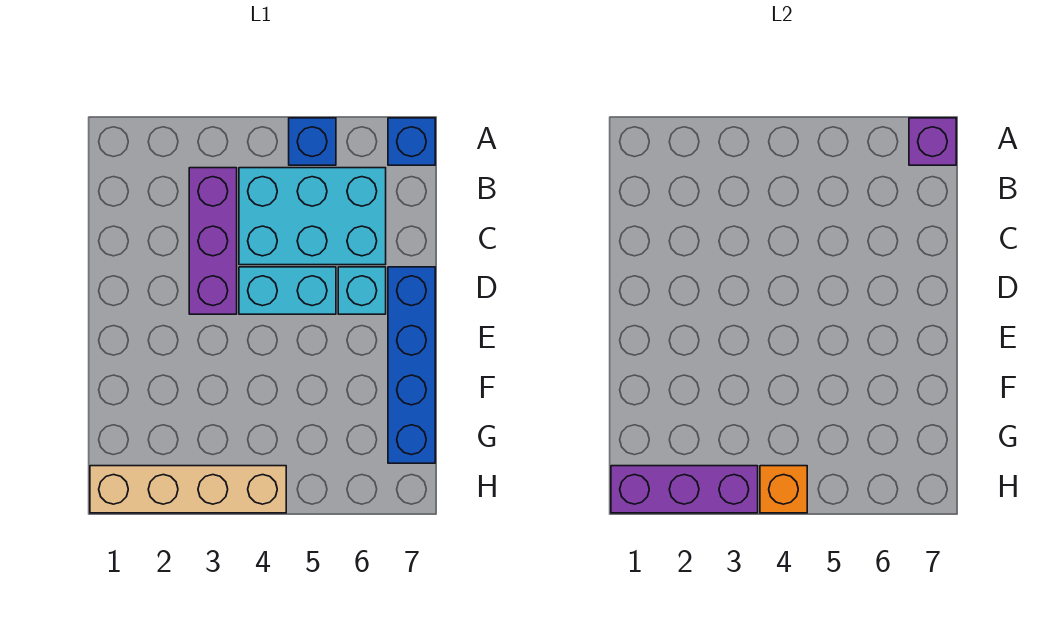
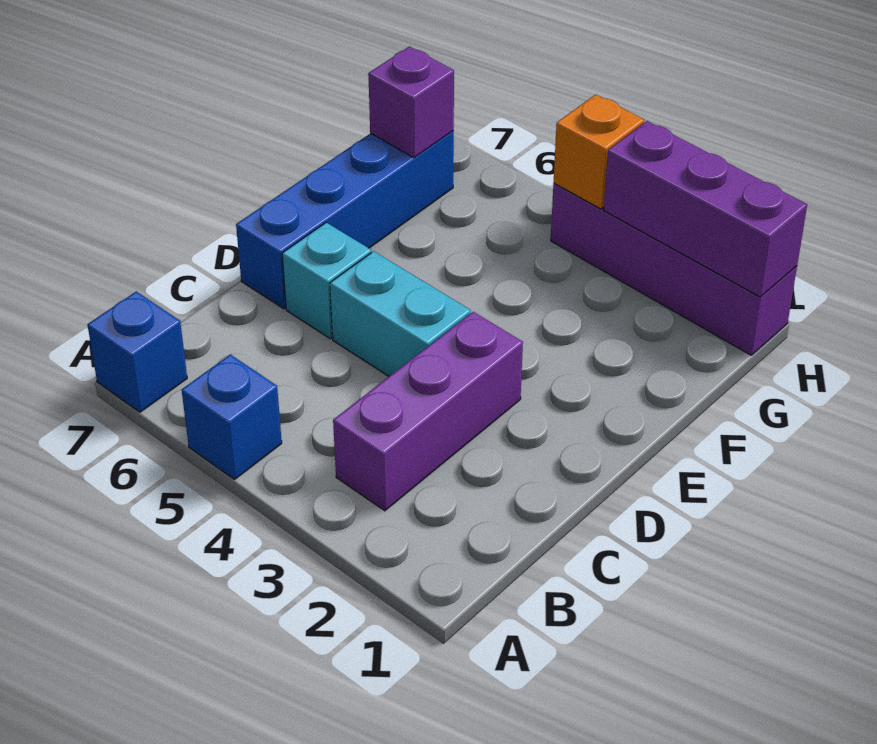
purple 1x1 brick [909,118,956,165] -> purple 1x1 brick moved to [368,46,454,158]
cyan 2x3 brick [239,168,386,265] -> none
tan 1x4 brick [90,466,286,513] -> purple 1x4 brick [551,184,797,355]

